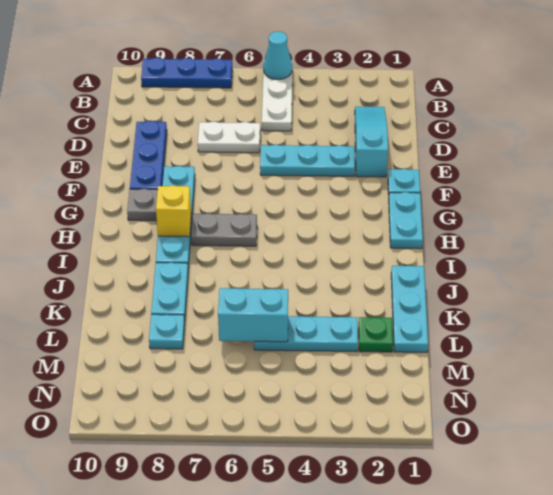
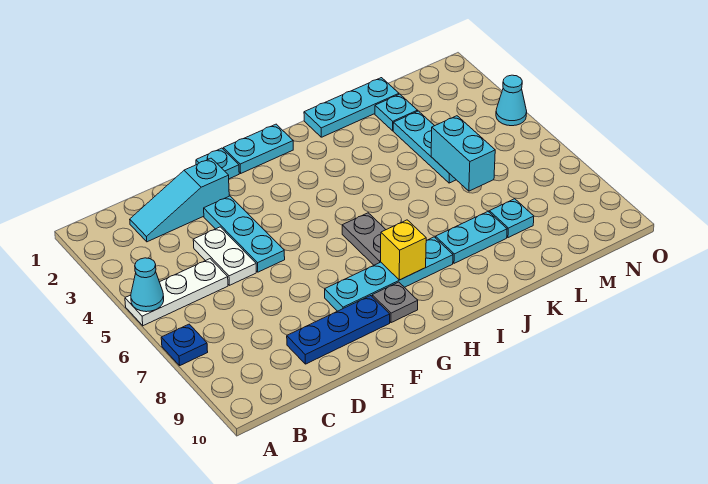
blue 1x3 plate [141,58,232,88] -> blue 1x1 plate [161,324,208,365]
white 1x2 plate [198,122,260,153] -> white 1x2 plate moved to [193,227,256,285]
green 1x1 plate [359,317,393,352] -> cyan 1x1 plate [375,94,418,131]
none -> cyan 1x1 cone [496,75,527,126]

